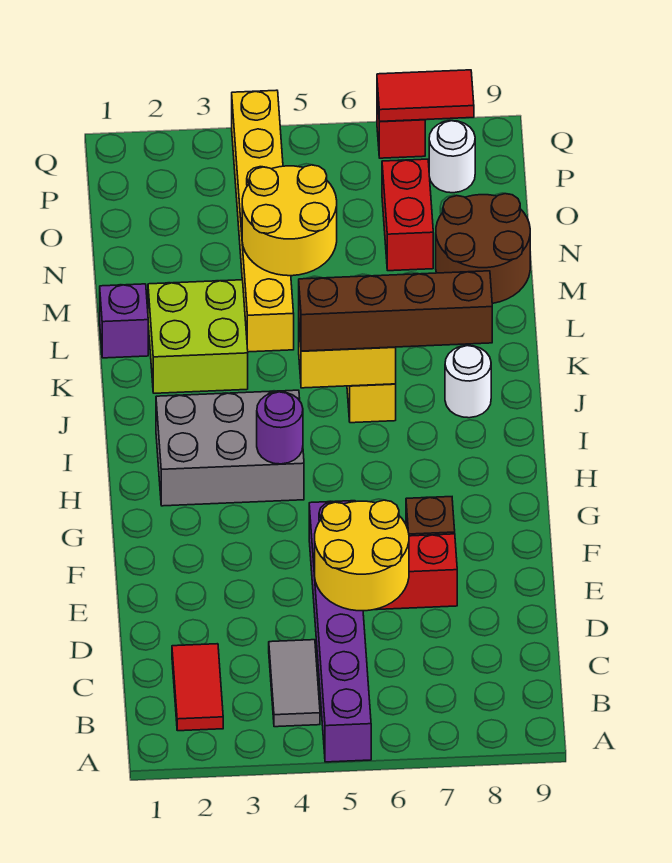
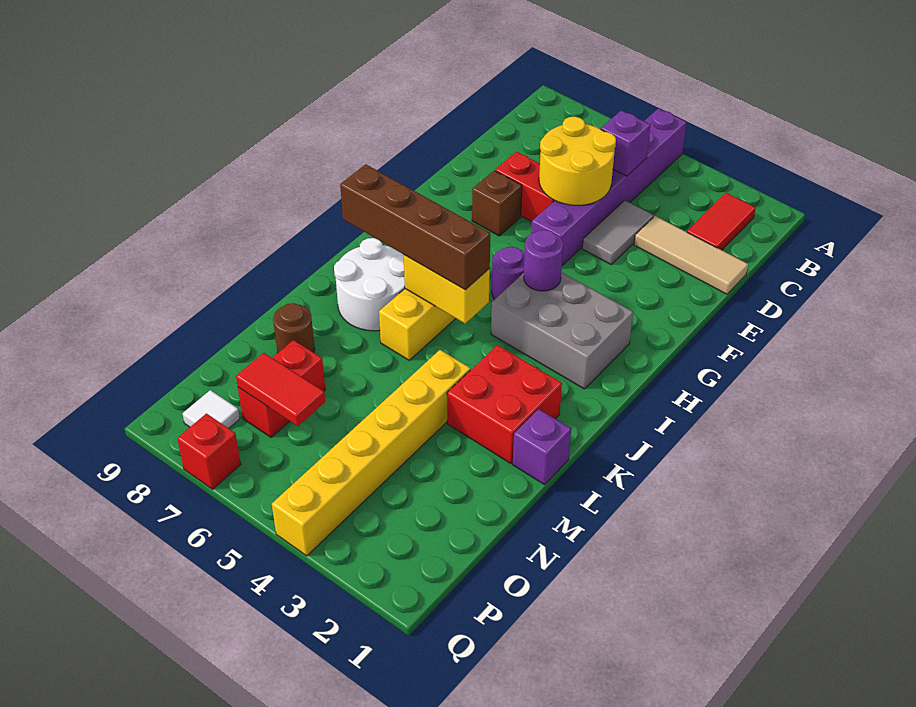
grey 1x2 tile [269,640,320,727] -> grey 1x2 tile moved to [582,200,654,264]
none -> purple 1x1 brick [601,110,650,176]
none -> tan 1x3 tile [634,216,748,294]
none -> purple 1x1 round brick [492,247,525,300]
white 1x1 round brick [445,346,491,418] -> white 2x2 round brick [334,238,405,331]
lime 2x2 brick [148,280,248,393] -> red 2x2 brick [447,345,562,464]
yellow 2x2 round brick [242,165,337,276] -> none
brown 2x2 round brick [436,194,530,303] -> brown 1x1 round brick [273,303,315,353]
white 1x1 round brick [429,121,475,193] -> white 1x1 tile [183,390,240,428]
red 1x2 tile [377,70,474,122] -> red 1x2 tile moved to [236,353,325,426]

